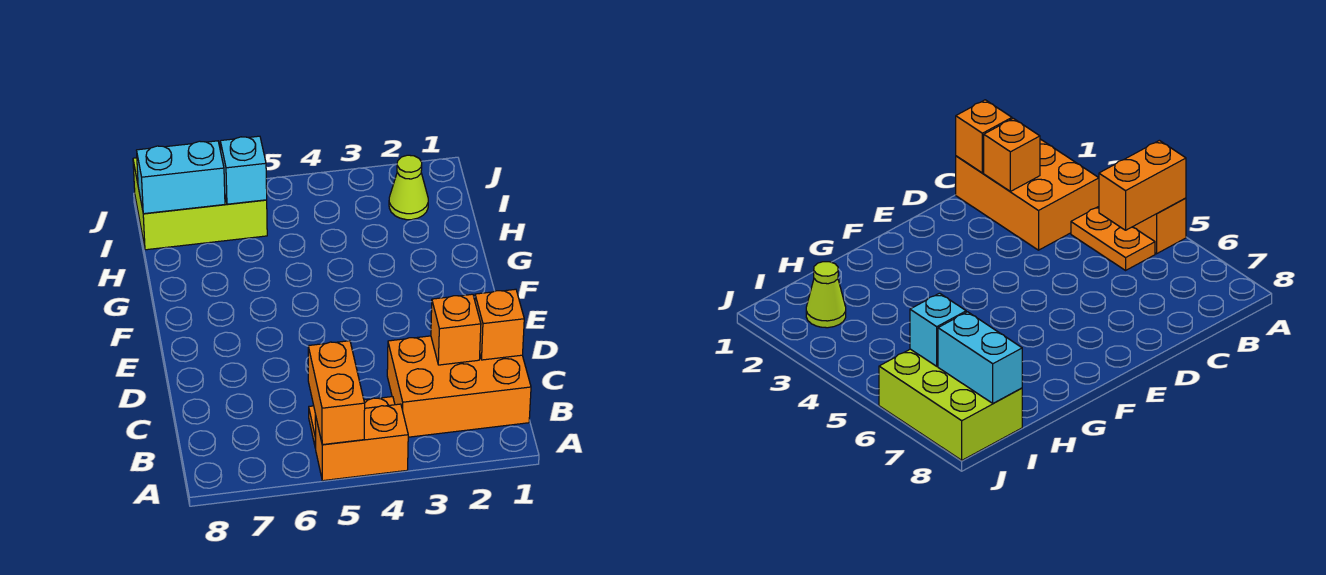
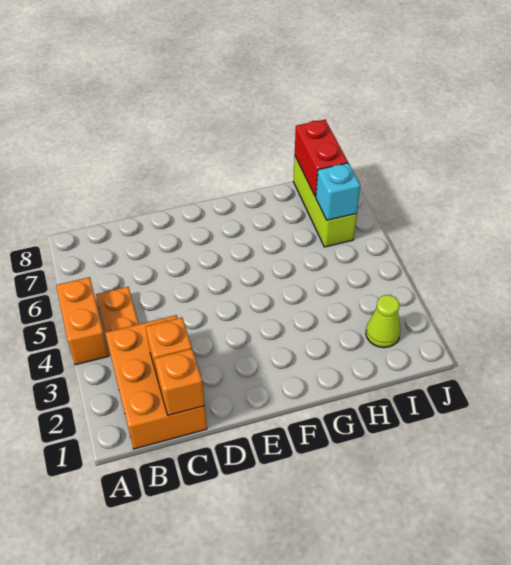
orange 1x2 brick [308,341,365,445] -> none
lime 2x3 brick [133,149,267,250] -> lime 1x3 brick [293,157,357,247]
cyan 1x2 brick [137,141,225,214] -> red 1x2 brick [295,120,348,197]

